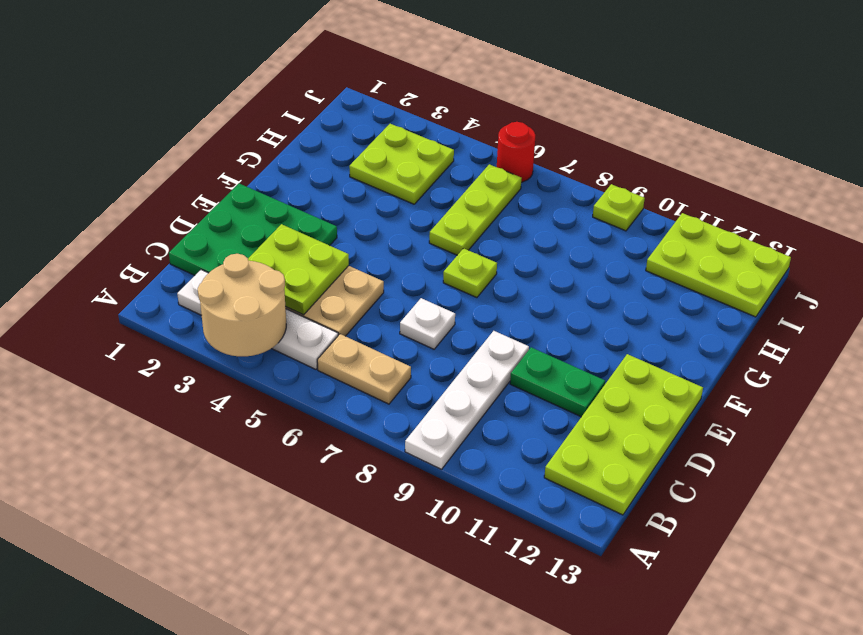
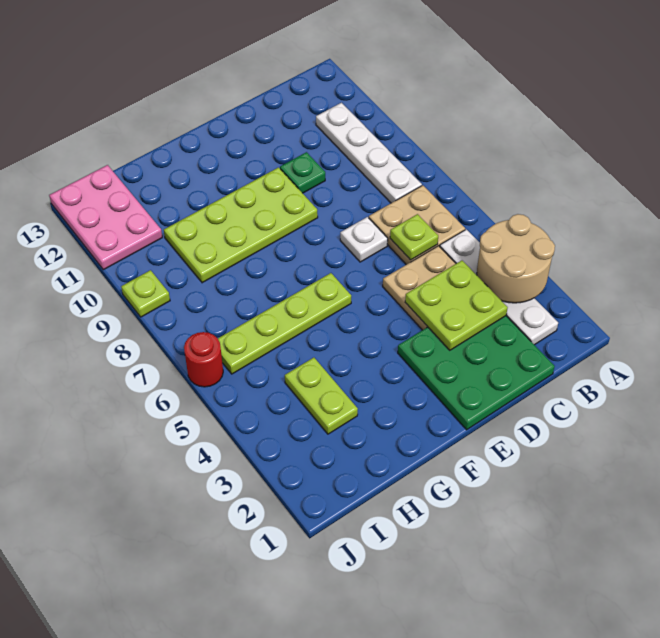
white 1x4 plate [405,331,529,469] -> white 1x4 plate turned to [316,103,422,203]
tan 1x2 plate [317,334,411,404] -> tan 2x2 plate [369,185,465,265]
lime 2x4 plate [544,354,703,515] -> lime 2x4 plate moved to [164,167,318,283]
green 1x2 plate [510,347,605,417] -> green 1x1 plate [280,152,325,193]
lime 1x1 plate [443,248,497,298] -> lime 1x1 plate moved to [390,214,438,260]
lime 1x3 plate [429,164,522,255] -> lime 1x4 plate [218,273,351,374]
lime 2x2 plate [349,124,454,204] -> lime 1x2 plate [285,358,358,434]
lime 2x3 plate [646,213,791,317] -> pink 2x3 plate [49,165,162,270]

